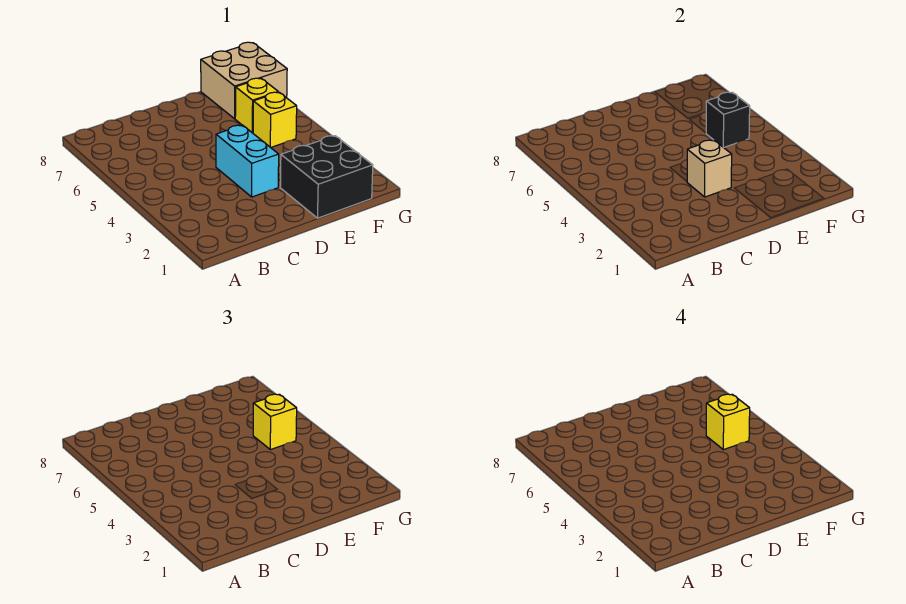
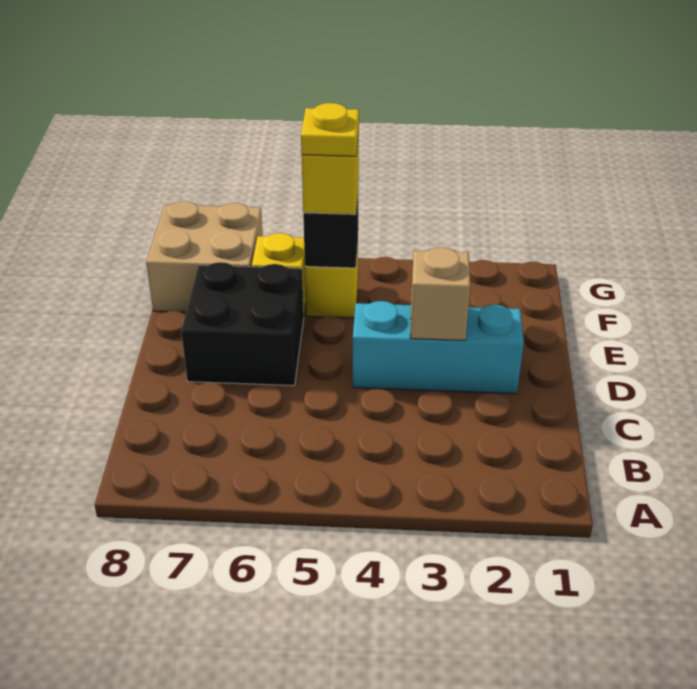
cyan 1x2 brick [216,125,279,197] -> cyan 1x3 brick [353,301,524,394]
black 2x2 brick [280,136,373,218] -> black 2x2 brick moved to [181,262,304,386]
yellow 1x1 brick [706,394,750,450] -> yellow 1x1 plate [301,103,359,156]

